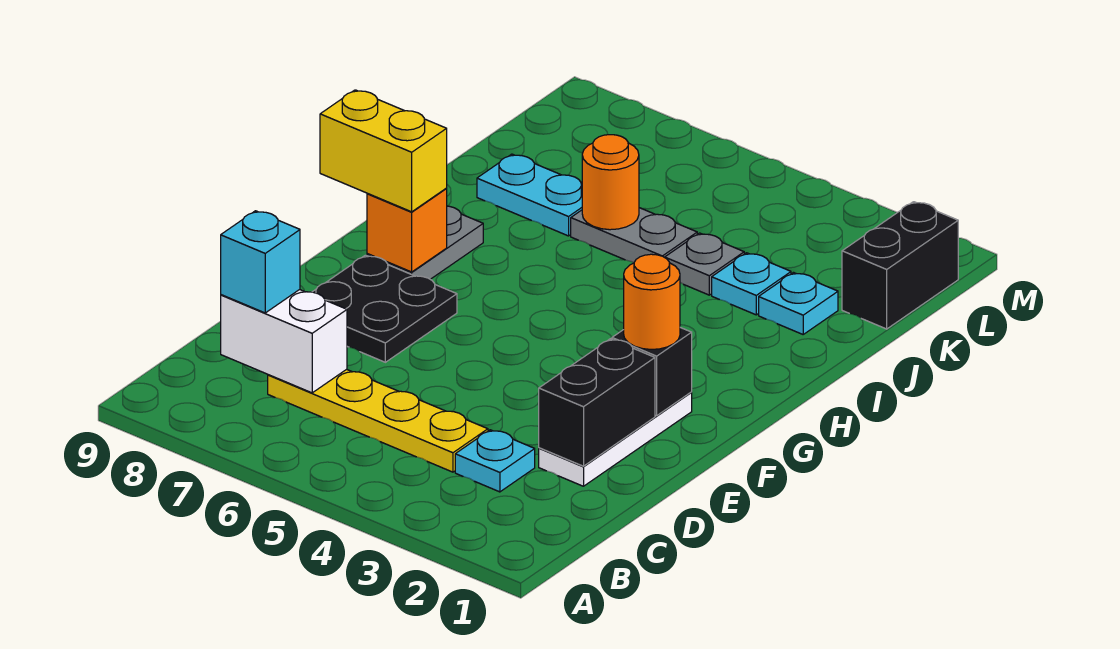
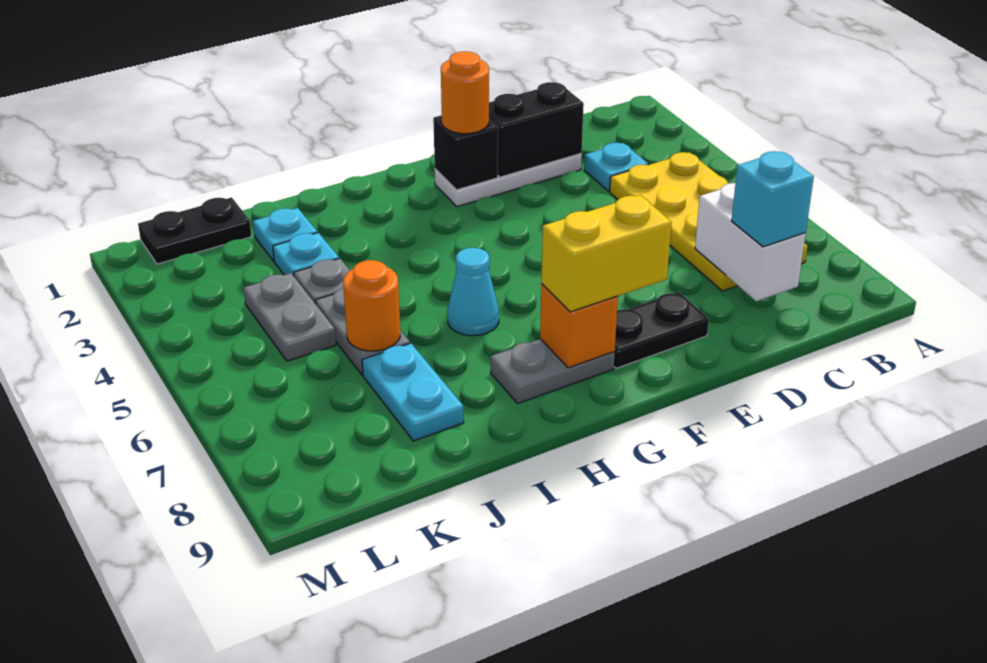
yellow 1x4 plate [268,369,488,472] -> yellow 2x4 plate [610,152,807,291]
black 2x2 plate [313,255,457,362] -> black 1x2 plate [614,292,709,368]
yellow 1x2 brick [320,90,447,212] -> yellow 1x2 brick turned to [541,195,672,312]
none -> cyan 1x1 cone [447,248,499,336]
black 1x2 brick [842,202,958,329] -> black 1x2 plate [138,197,252,264]
none -> grey 1x2 plate [244,273,336,361]

